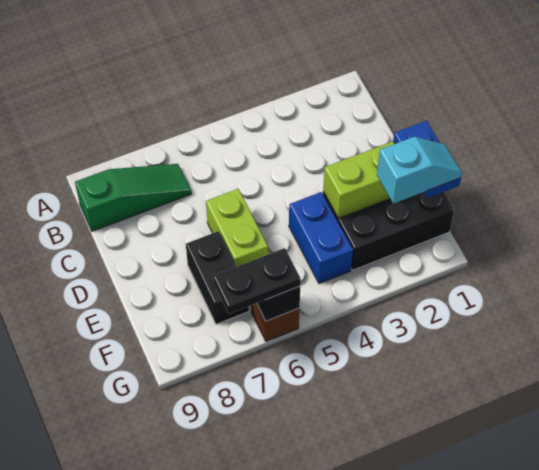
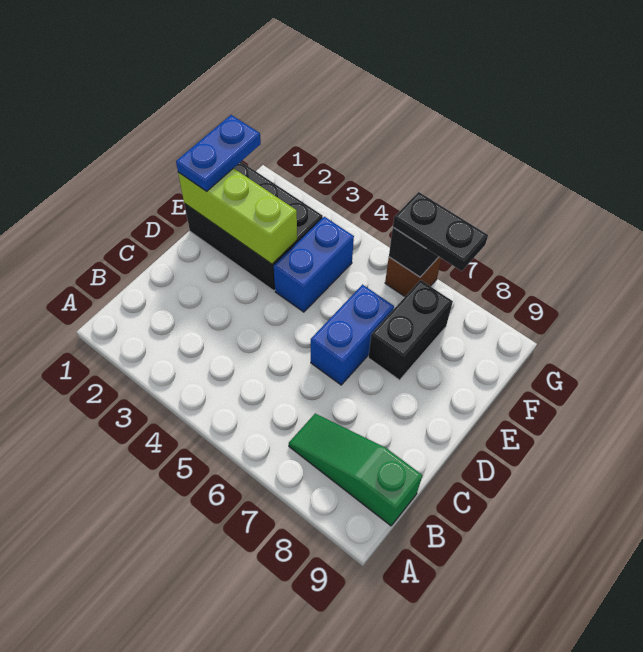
lime 1x2 brick [206,189,268,267] -> blue 1x2 brick [311,285,394,385]
cyan 1x2 slope [377,137,462,204] -> none

